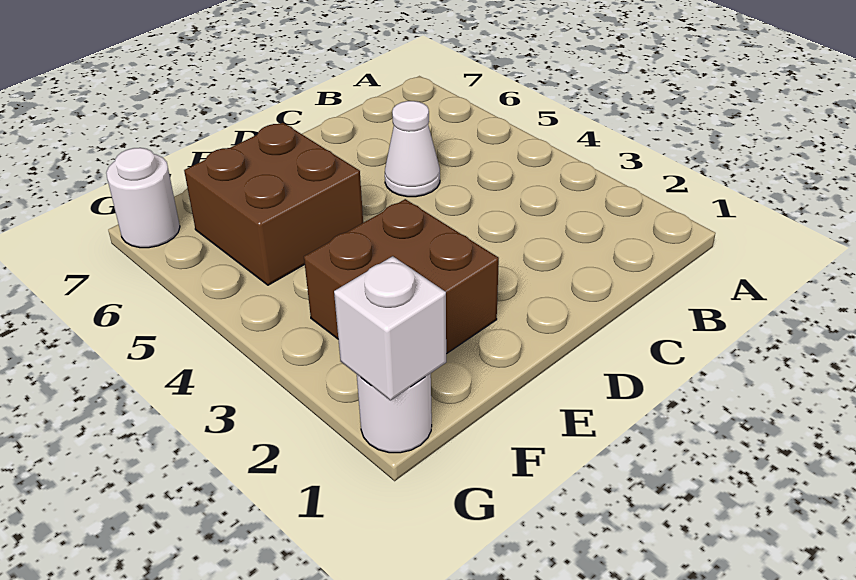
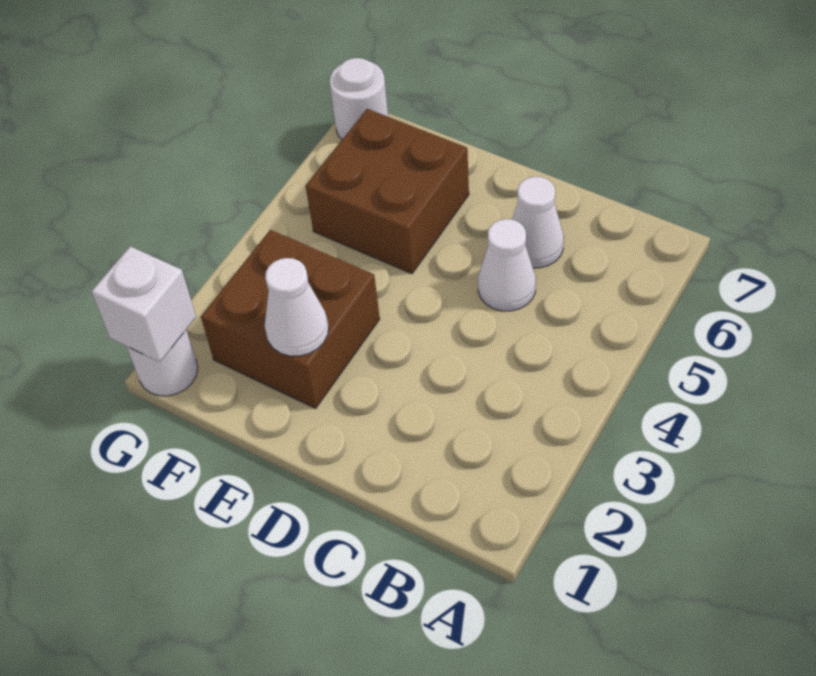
none -> white 1x1 cone [512,177,564,268]
none -> white 1x1 cone [265,258,329,356]

